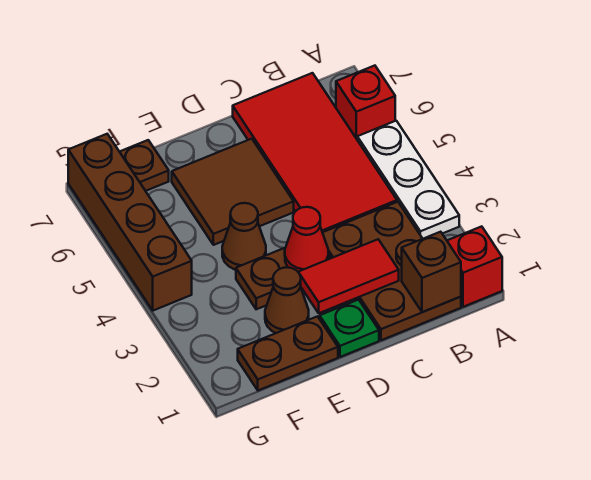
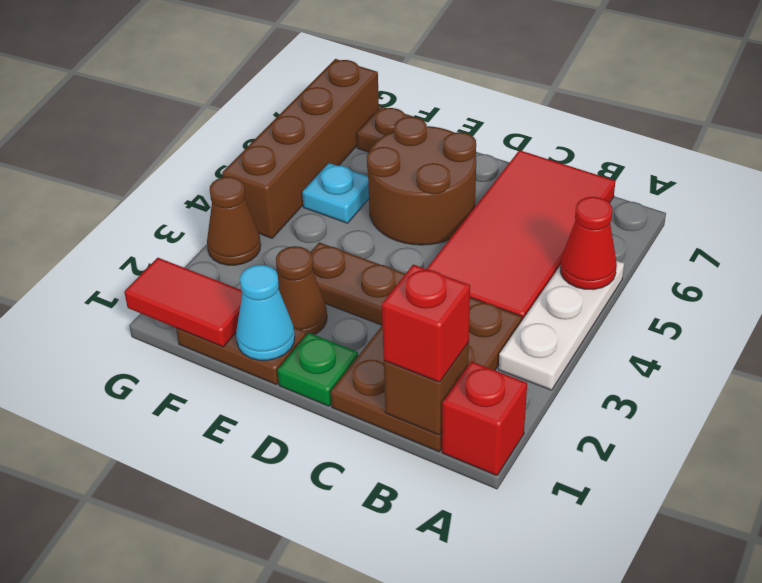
red 1x1 brick [336,66,395,139] -> red 1x1 brick moved to [382,264,470,382]
red 1x2 tile [298,239,399,313] -> red 1x2 tile moved to [124,258,242,347]
red 1x1 cone [285,207,328,272] -> red 1x1 cone moved to [560,197,617,290]
brown 2x2 tile [172,139,294,245] -> brown 2x2 round brick [367,117,476,245]
none -> cyan 1x1 cone [236,265,295,360]
brown 1x1 cone [222,203,266,270] -> brown 1x1 cone moved to [207,177,261,265]
none -> cyan 1x1 plate [302,163,369,223]

